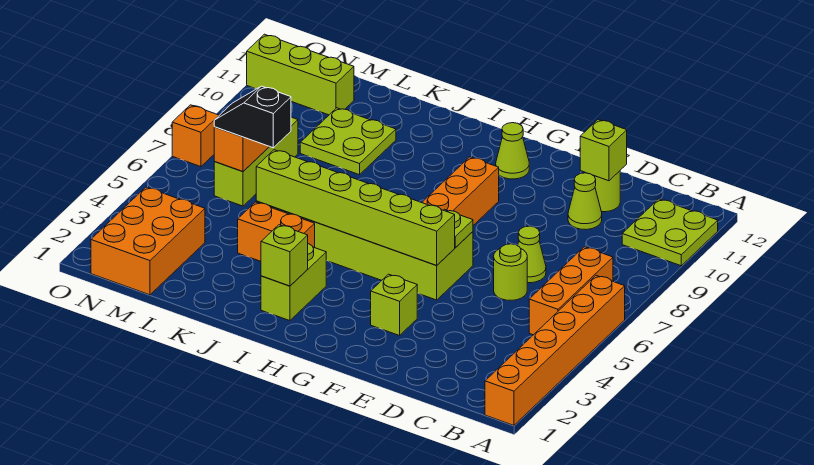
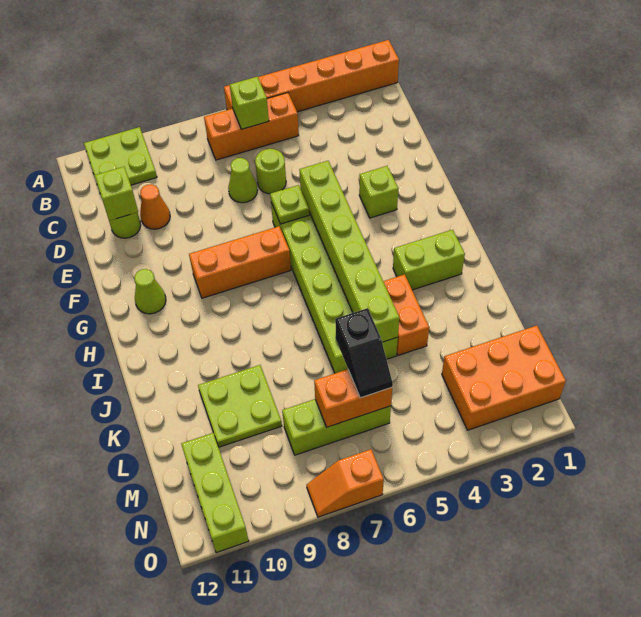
lime 1x1 cone [568,173,602,230] -> orange 1x1 cone [140,184,170,229]
lime 1x1 brick [261,225,308,286] -> lime 1x1 brick moved to [230,77,269,129]

